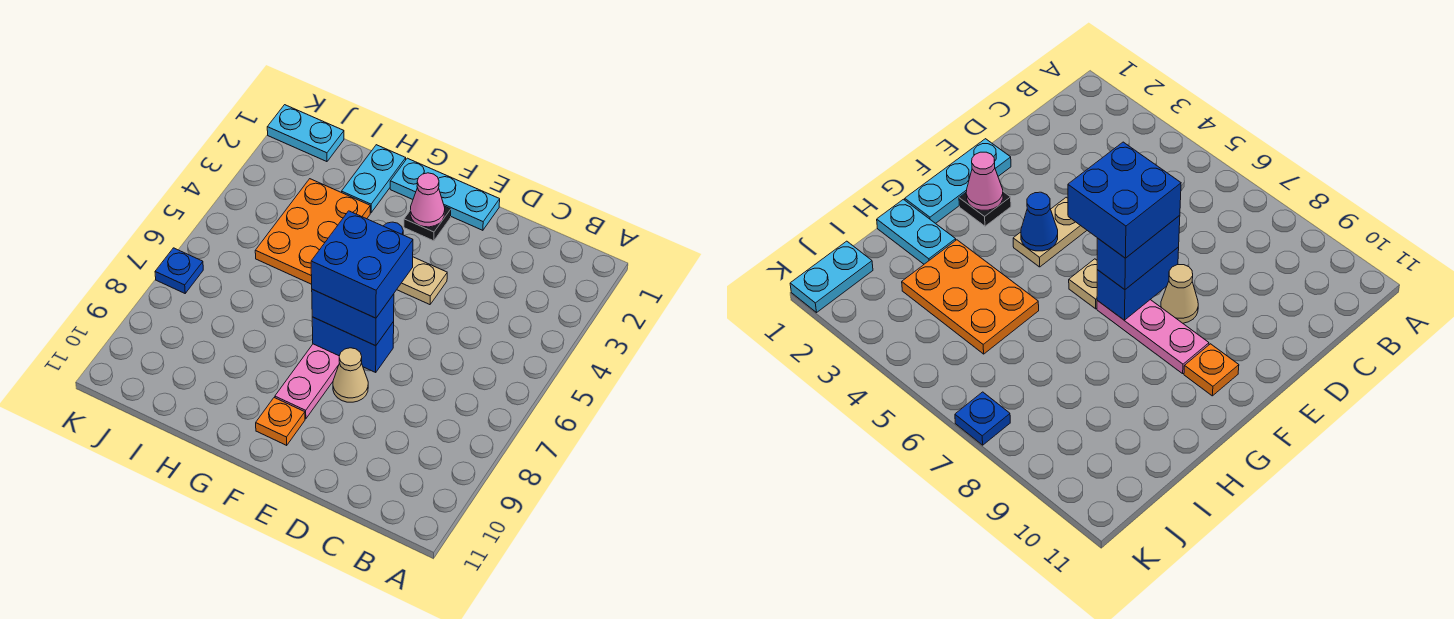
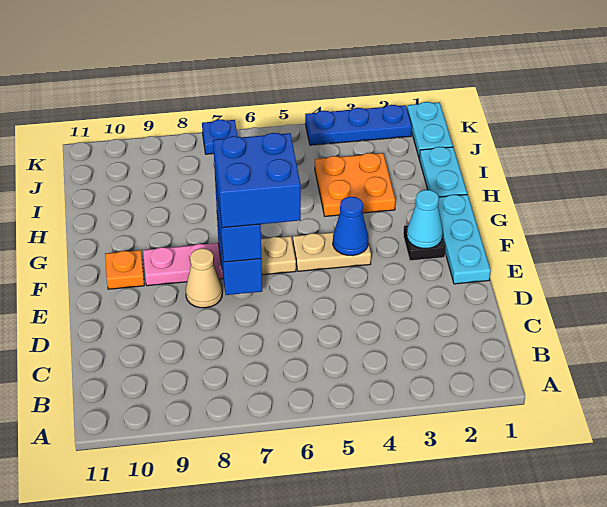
tan 1x2 plate [397,257,447,305] -> tan 1x2 plate turned to [293,232,371,271]
pink 1x1 cone [410,173,445,227] -> cyan 1x1 cone [407,190,443,249]
cyan 1x2 plate [342,145,406,213] -> cyan 1x2 plate turned to [420,147,467,197]
orange 2x3 plate [255,179,370,284] -> orange 2x2 plate [315,153,395,216]
none -> blue 1x3 plate [305,105,412,145]

